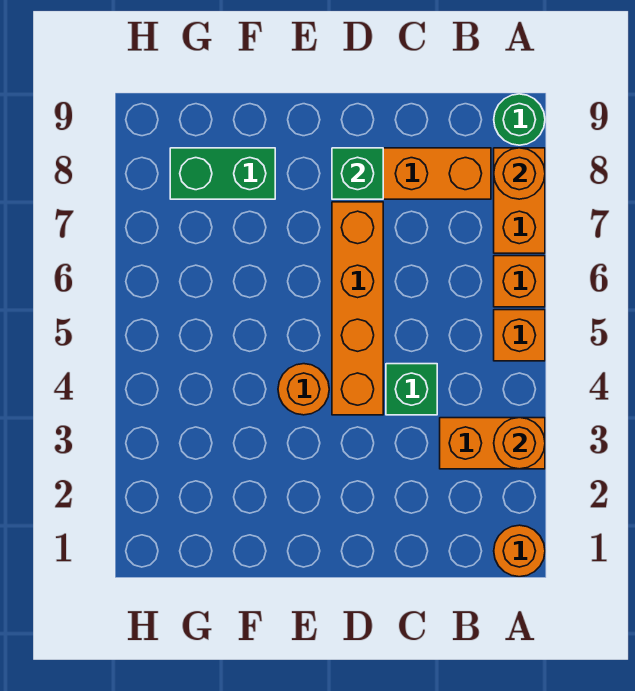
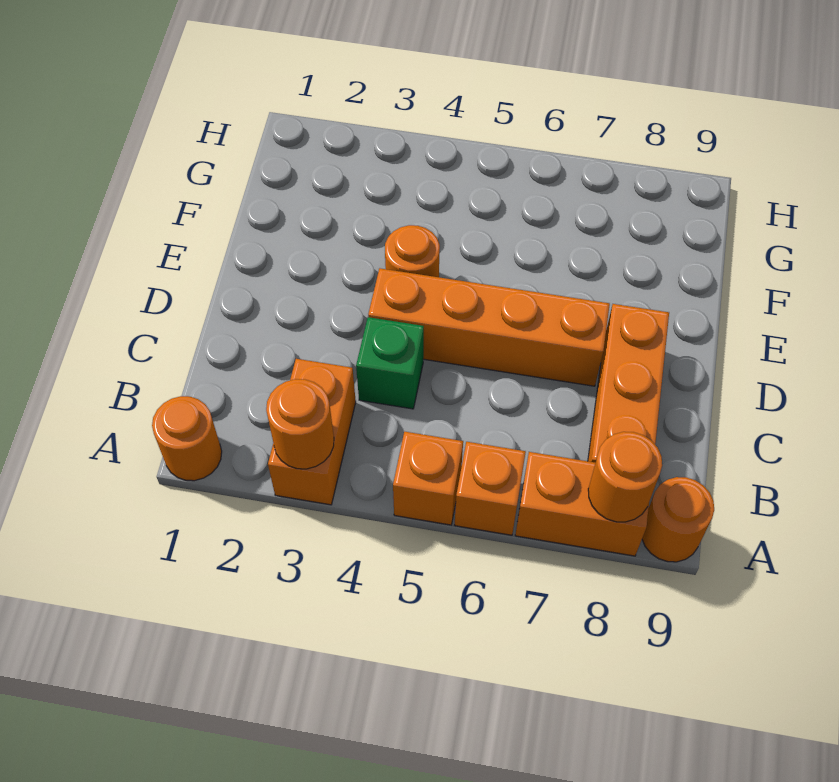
green 1x1 round brick [494,94,545,145] -> orange 1x1 round brick [642,477,714,562]
green 1x1 brick [332,148,383,199] -> none
green 1x2 brick [170,148,275,199] -> none

